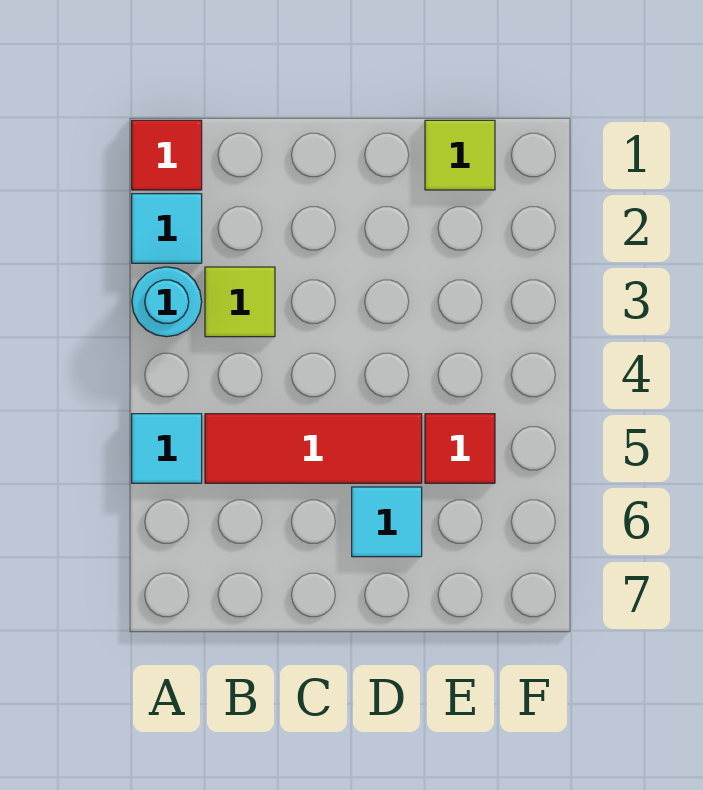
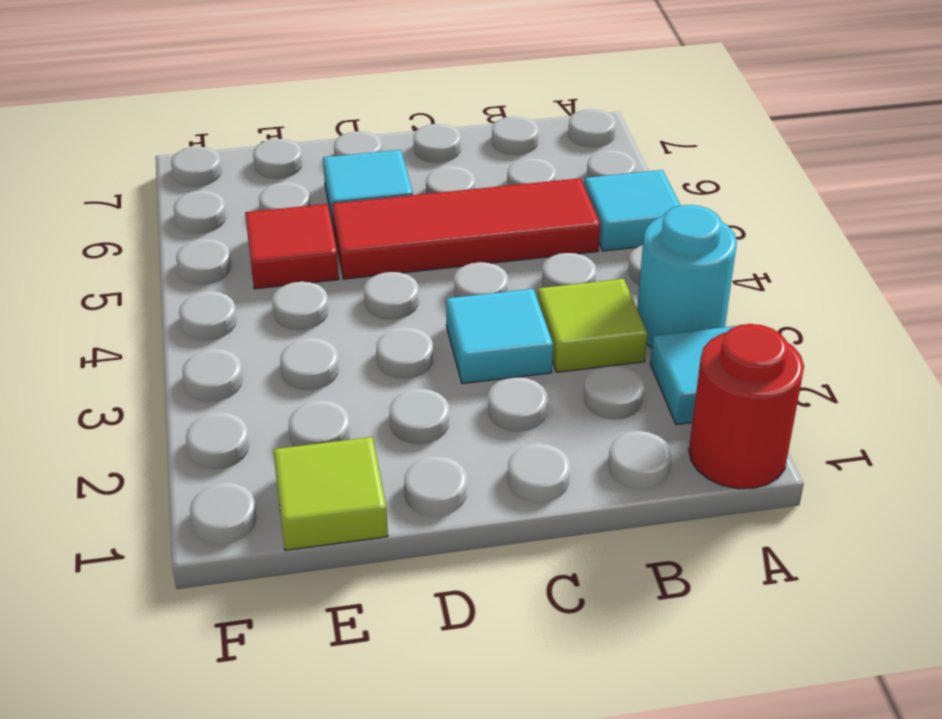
red 1x1 tile [132,120,202,190] -> red 1x1 round brick [689,324,804,489]
none -> cyan 1x1 tile [446,289,553,384]

